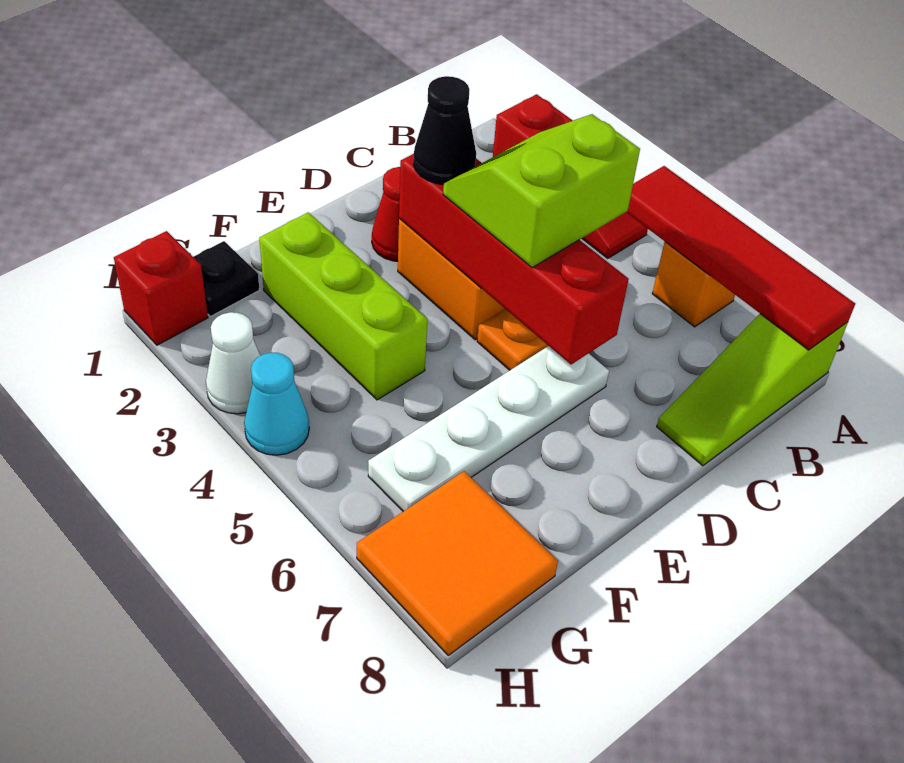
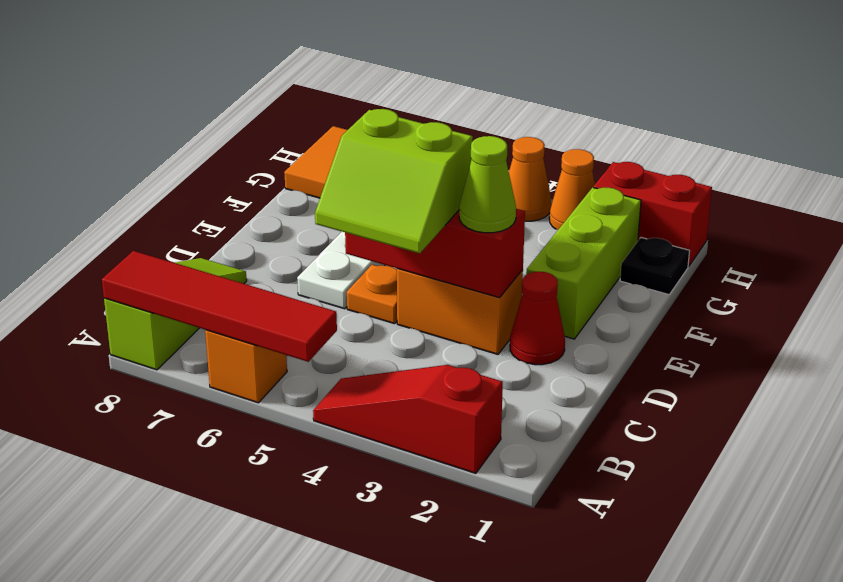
lime 2x2 slope [443,114,640,268] -> lime 2x2 slope turned to [315,109,473,253]
red 1x4 brick [399,154,629,364] -> red 1x3 brick [345,209,525,298]
black 1x1 cone [413,76,476,184] -> lime 1x1 cone [459,136,516,233]
lime 1x3 brick [259,212,427,400] -> lime 1x3 brick turned to [526,188,641,339]
red 1x1 brick [114,231,208,345] -> red 1x2 brick [593,162,712,266]
white 1x1 cone [206,312,260,414] -> orange 1x1 cone [549,149,595,230]
cyan 1x1 cone [244,353,309,455] -> orange 1x1 cone [509,137,551,221]

